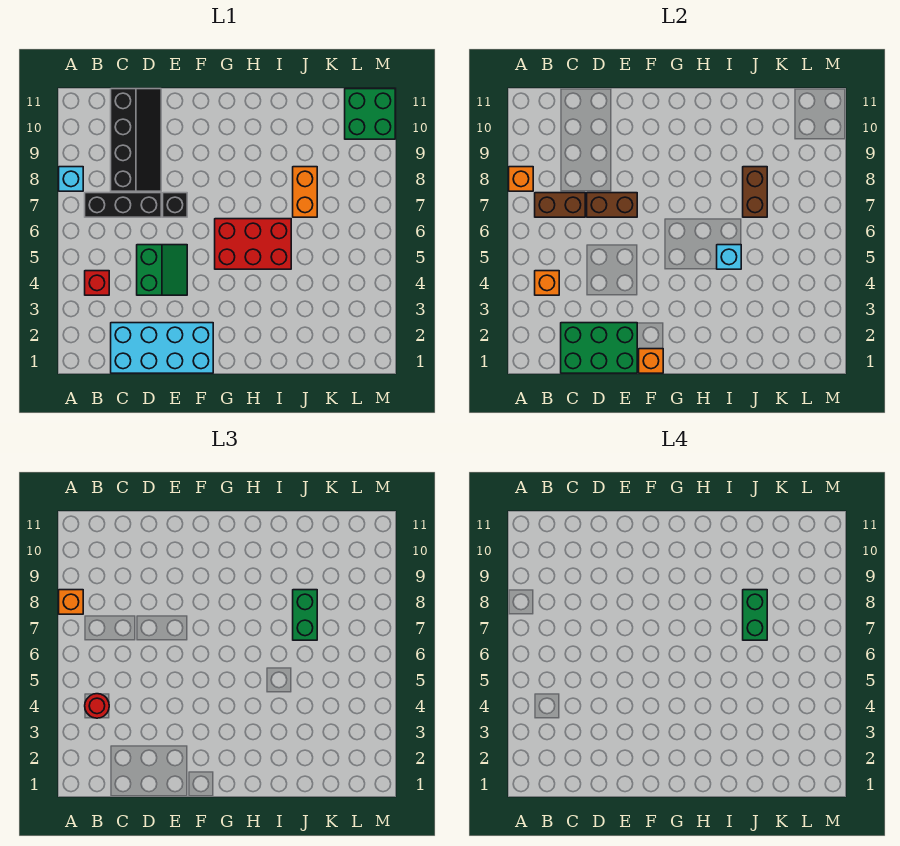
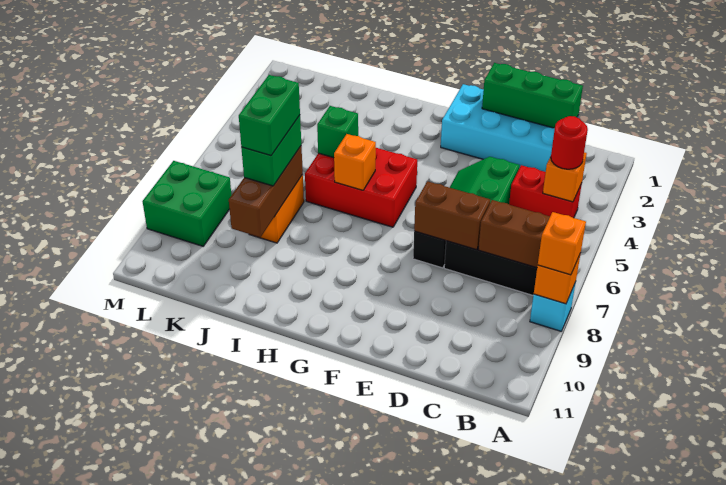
red 1x1 brick [85,271,109,295] -> red 1x2 brick [509,165,582,218]
green 2x3 brick [561,323,637,373] -> green 1x3 brick [482,63,583,128]
black 2x4 slope [111,89,161,191] -> none
orange 1x1 brick [639,349,663,373] -> orange 1x1 brick moved to [334,134,376,190]
cyan 1x1 brick [717,245,741,269] -> green 1x1 brick [317,106,358,158]
brown 1x2 brick [743,167,767,217] -> brown 1x3 brick [229,146,303,237]
green 2x2 brick [345,89,395,139] -> green 2x2 brick moved to [142,161,232,246]

